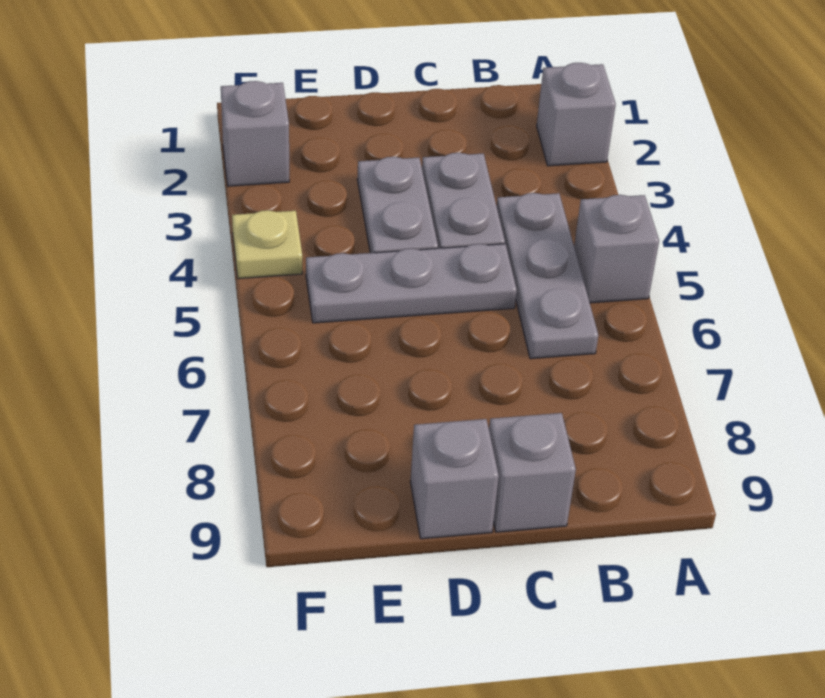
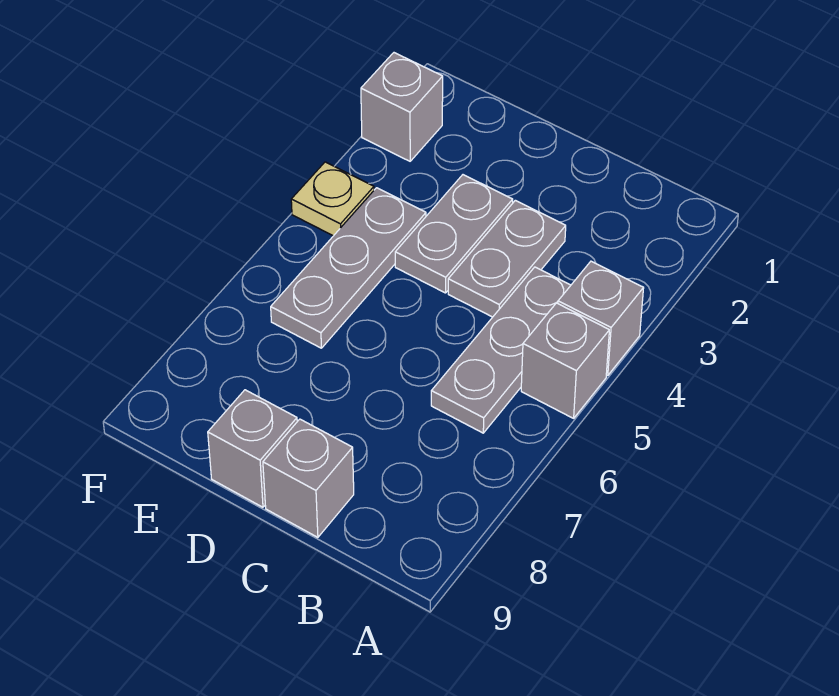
grey 1x1 brick [537,63,616,166] -> grey 1x1 brick moved to [558,261,644,376]
grey 1x3 plate [306,244,517,323] -> grey 1x3 plate turned to [271,188,426,348]

